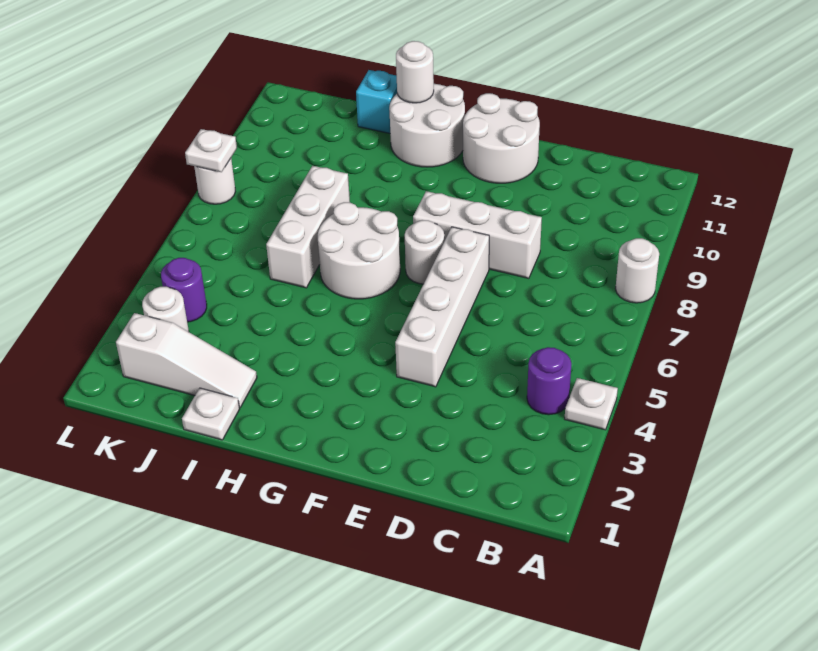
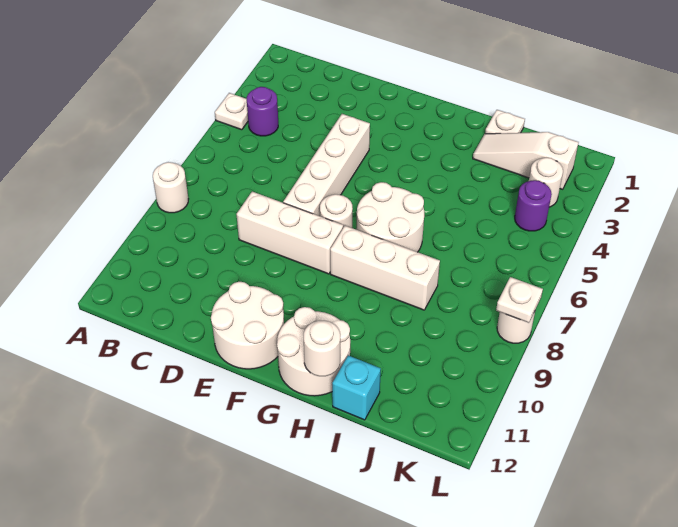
white 1x3 brick [266,166,350,288] -> white 1x3 brick turned to [330,226,440,310]

